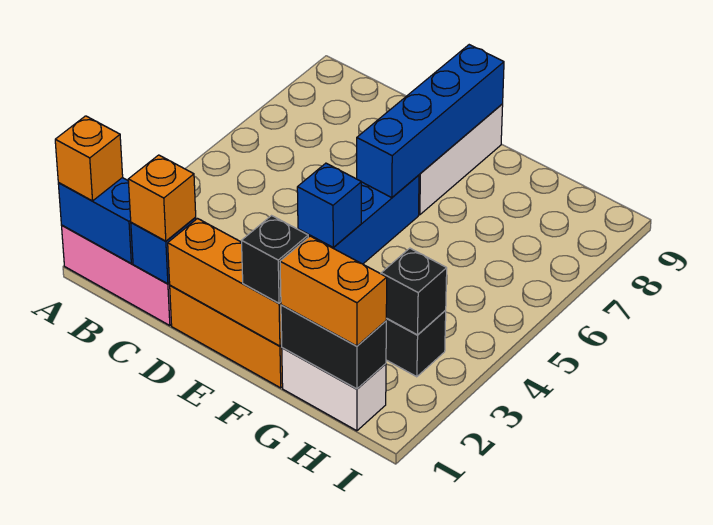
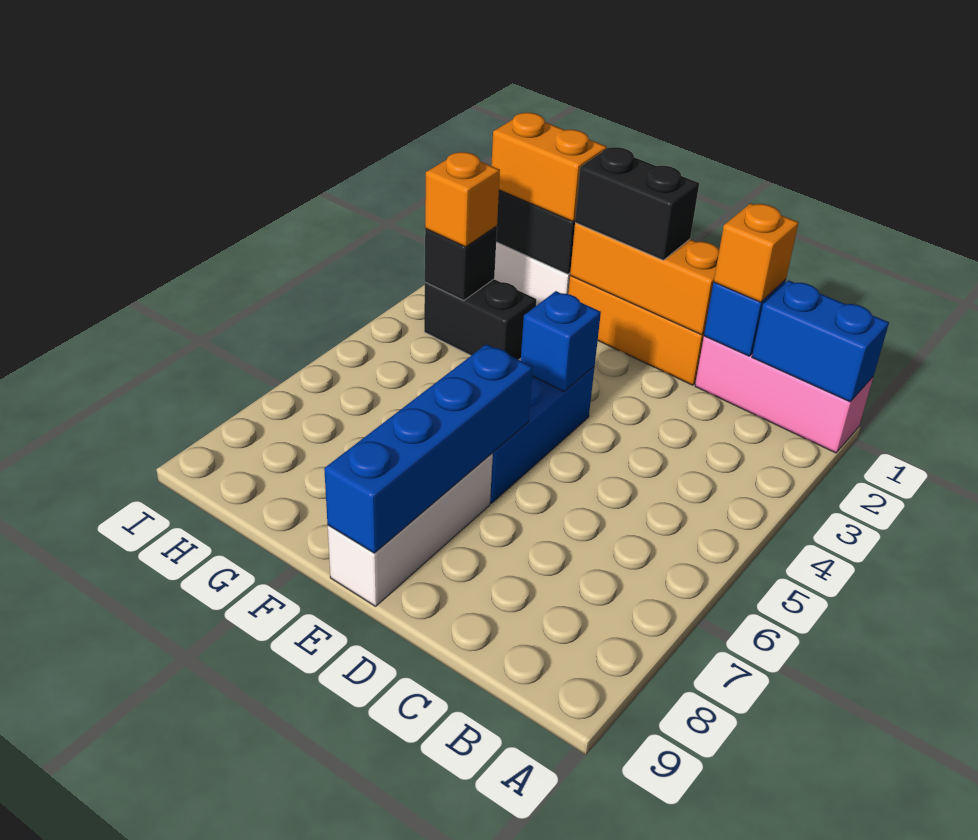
orange 1x1 brick [55,116,123,201] -> orange 1x1 brick moved to [425,152,500,247]
black 1x1 brick [242,216,308,303] -> black 1x2 brick [575,147,699,260]

